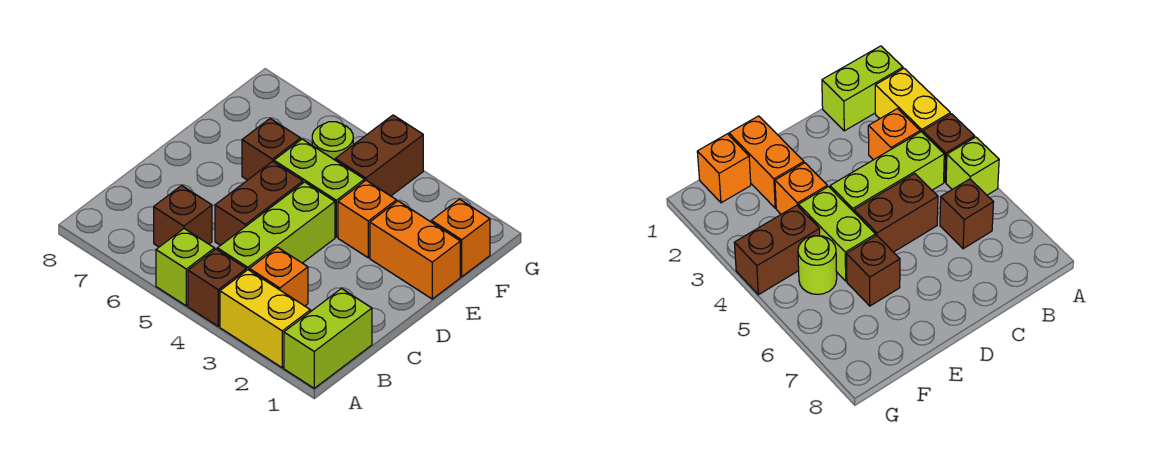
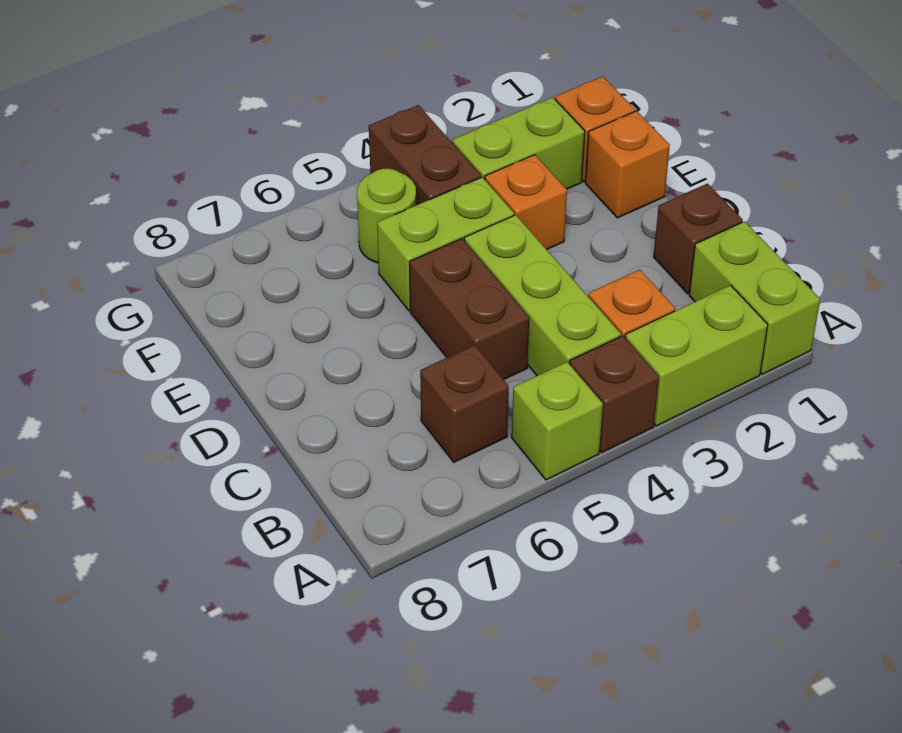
yellow 1x2 brick [220,270,310,368] -> lime 1x2 brick [625,285,768,426]
orange 1x2 brick [370,201,460,299] -> orange 1x1 brick [585,111,670,218]
brown 1x1 brick [242,119,301,180] -> brown 1x1 brick moved to [654,184,743,294]
none -> lime 1x2 brick [452,97,585,189]

